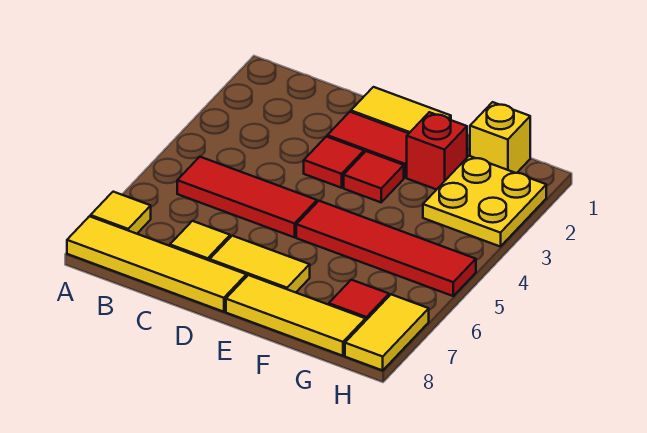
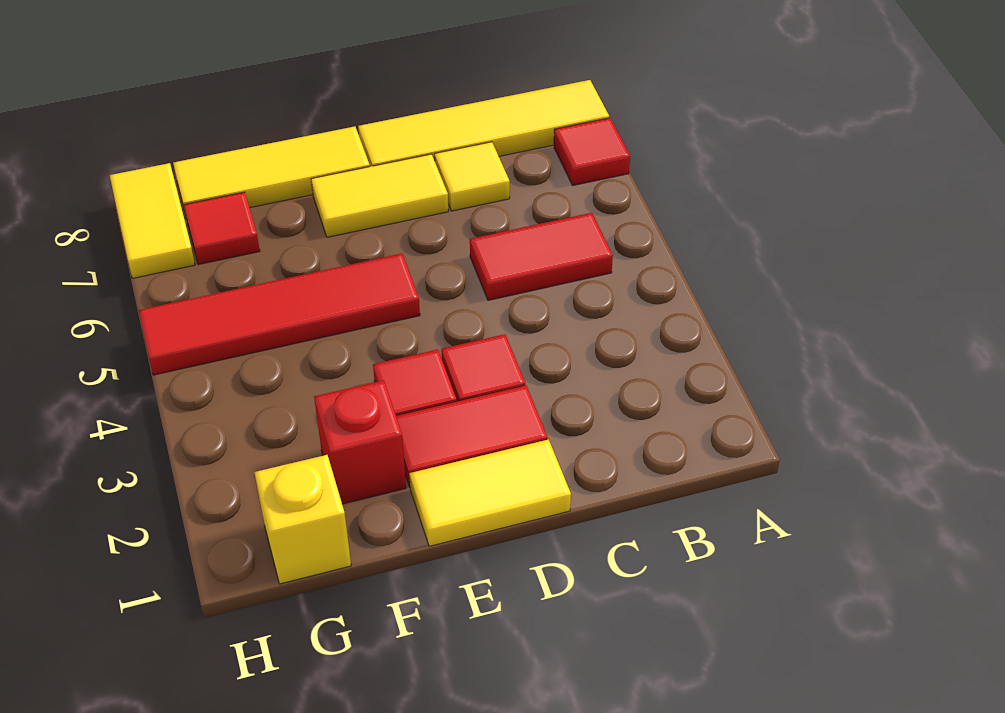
yellow 1x1 tile [91,192,151,234] -> red 1x1 tile [554,118,630,185]
red 1x3 tile [177,157,317,237] -> red 1x2 tile [470,213,613,300]
yellow 2x2 plate [423,156,546,247] -> none

